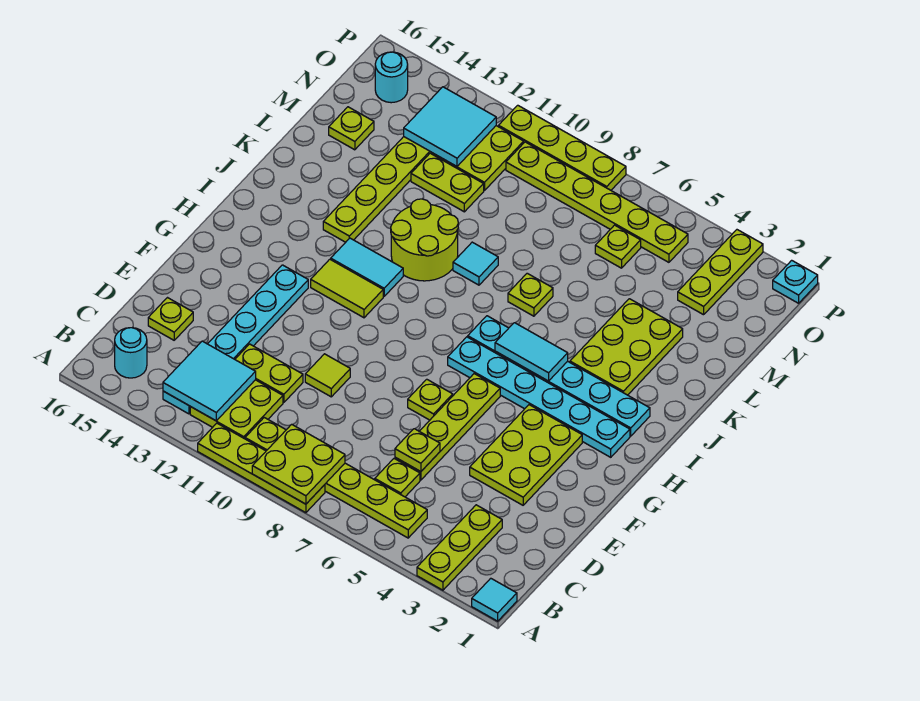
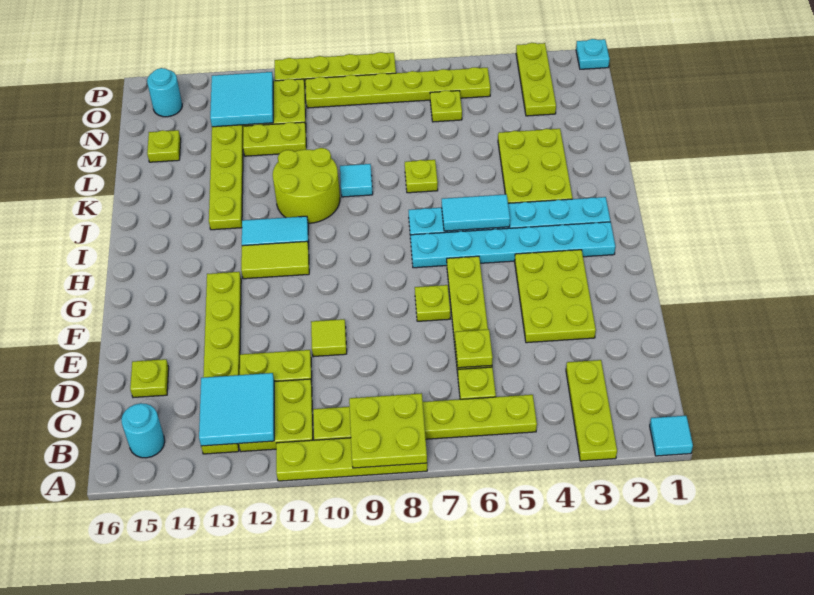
cyan 1x6 plate [163,265,308,414] -> lime 1x6 plate [201,272,241,454]

